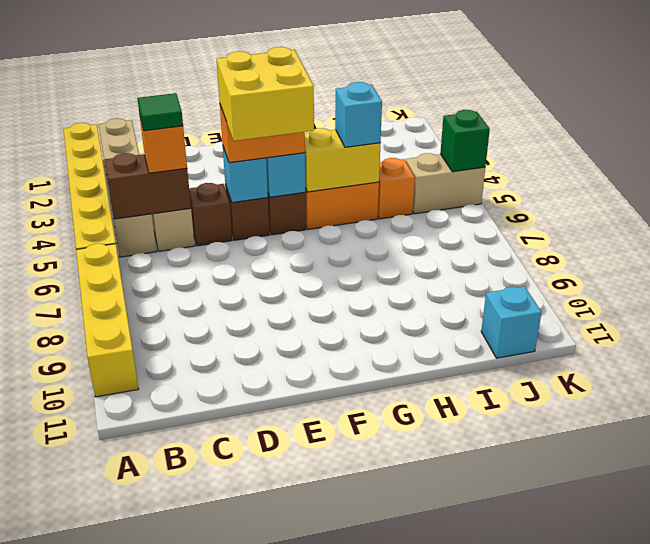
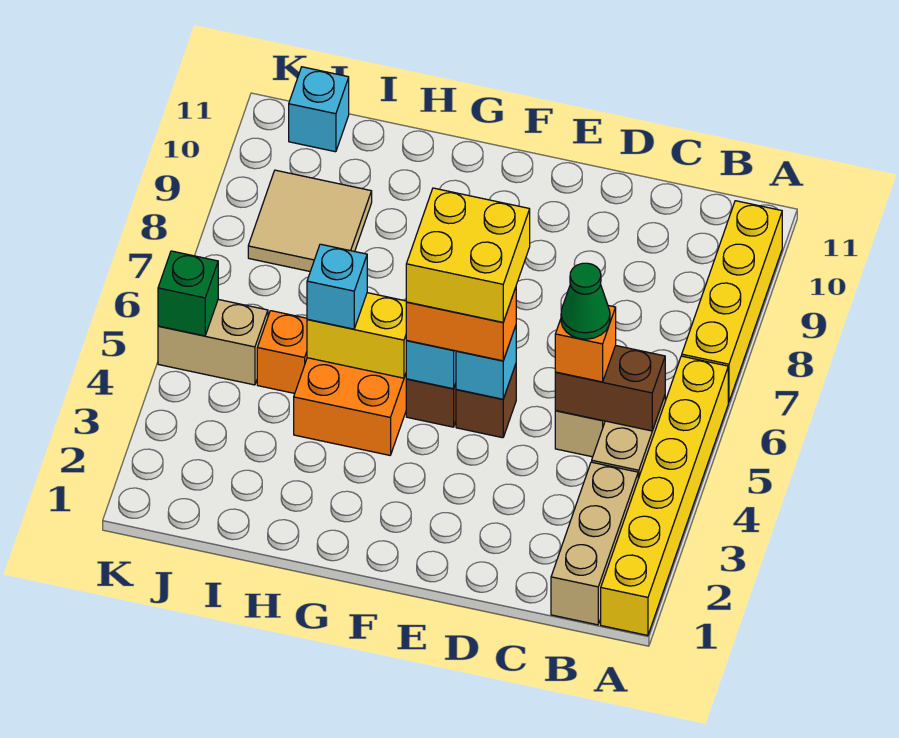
green 1x1 tile [137,93,183,131] -> green 1x1 cone [561,263,610,339]
brown 1x1 brick [189,183,232,246] -> none
none -> tan 2x2 tile [248,170,372,271]

